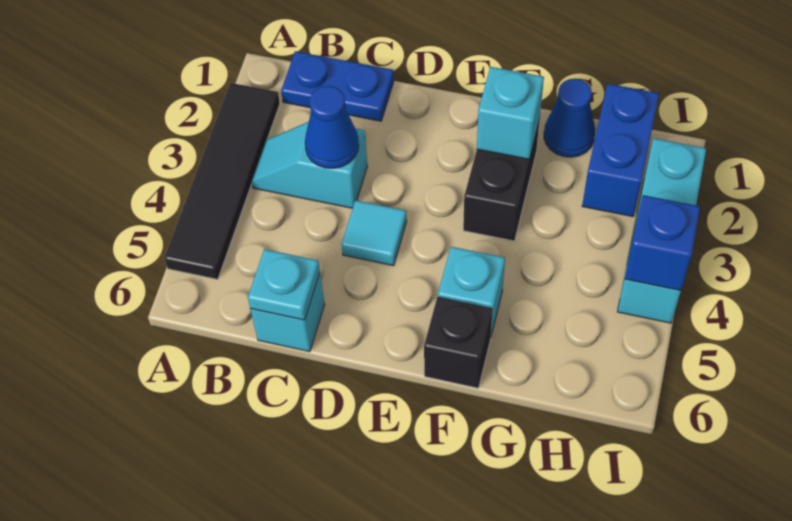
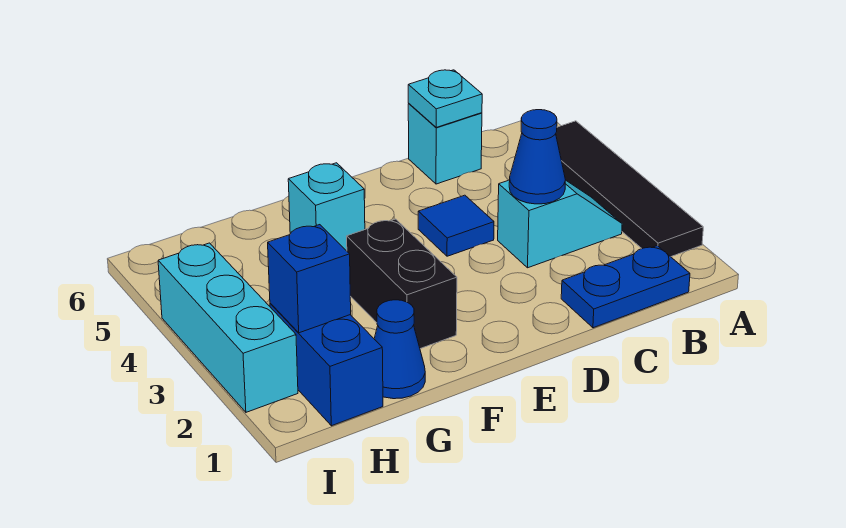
cyan 1x1 tile [342,200,407,266] -> blue 1x1 tile [418,195,494,256]
cyan 1x1 brick [477,67,544,159] -> none
black 1x1 brick [424,297,493,388] -> none
blue 1x1 brick [625,195,700,290] -> blue 1x1 brick moved to [268,225,351,333]

